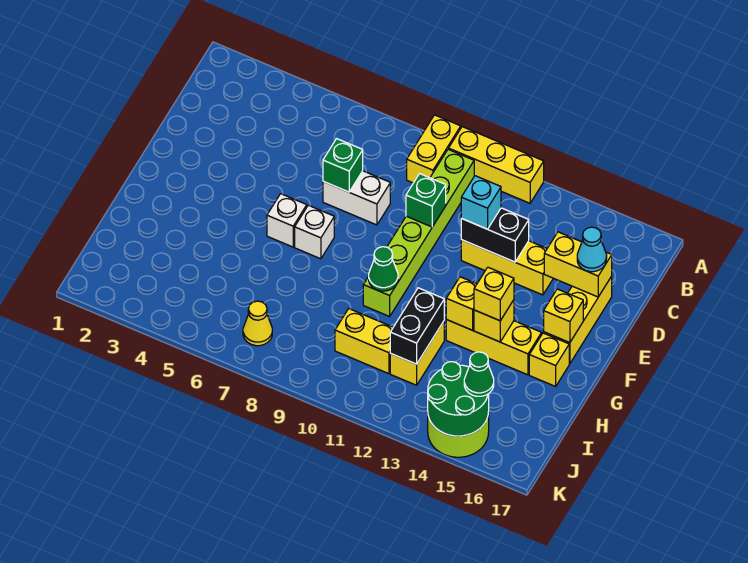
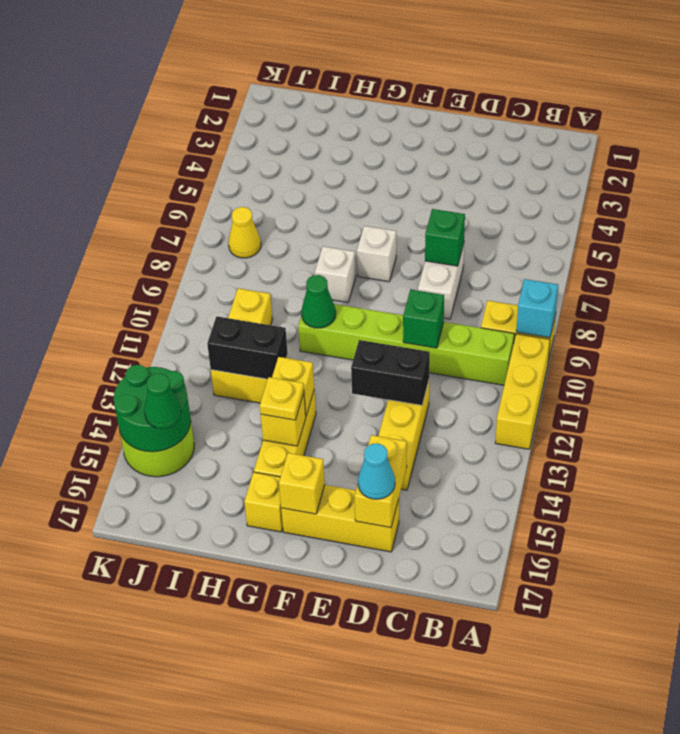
black 1x2 brick [461,208,529,262] -> black 1x2 brick turned to [351,340,430,405]
cyan 1x1 brick [461,176,501,229] -> cyan 1x1 brick moved to [516,279,558,338]
white 1x1 brick [267,194,307,247] -> white 1x1 brick moved to [315,246,356,303]
yellow 1x1 brick [474,267,514,321] -> yellow 1x1 plate [260,377,304,420]

